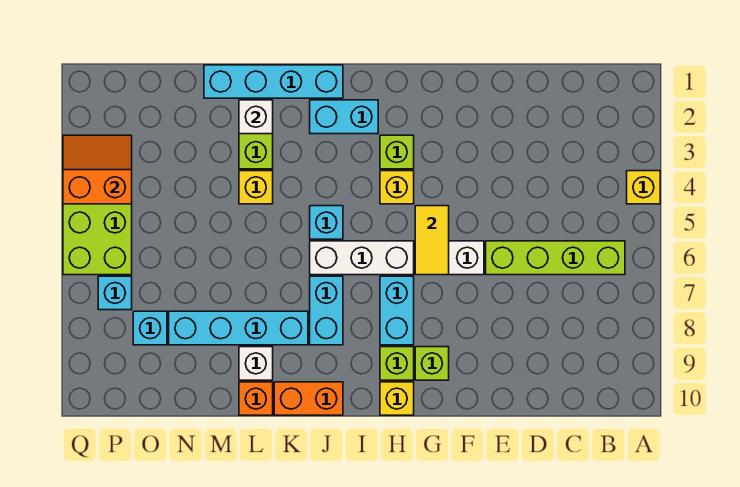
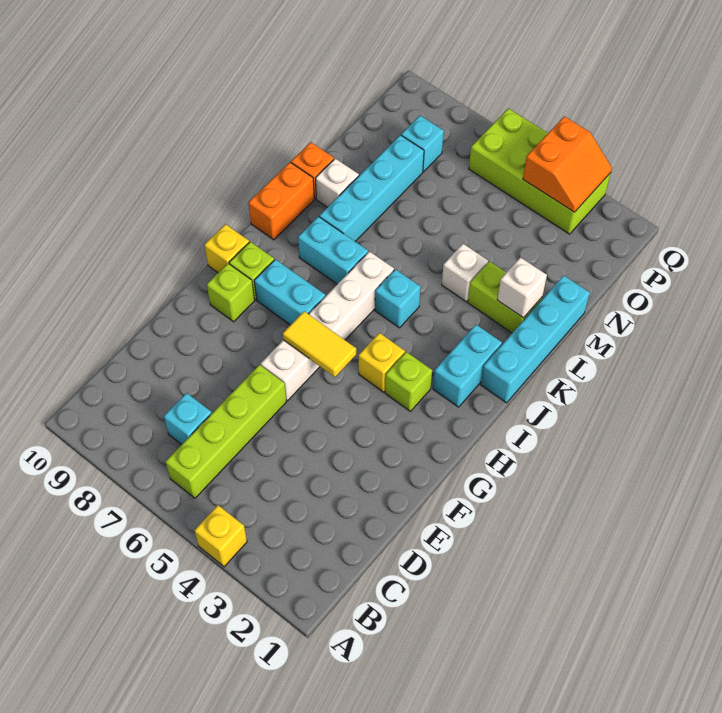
yellow 1x1 brick [239,171,273,204] -> white 1x1 brick [442,244,488,302]
cyan 1x1 brick [98,276,132,310] -> cyan 1x1 brick moved to [164,393,212,444]

